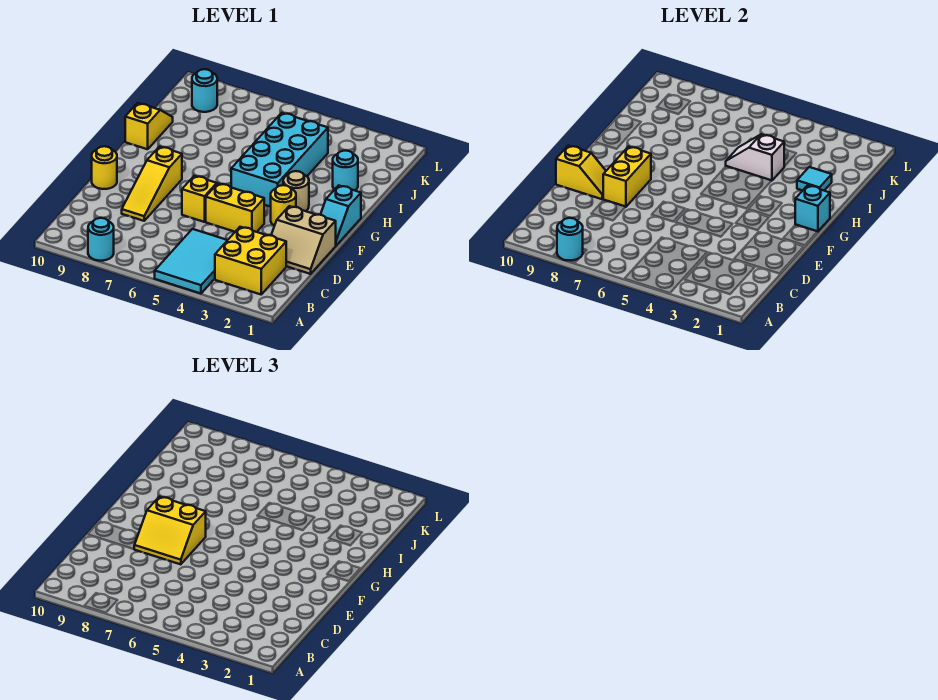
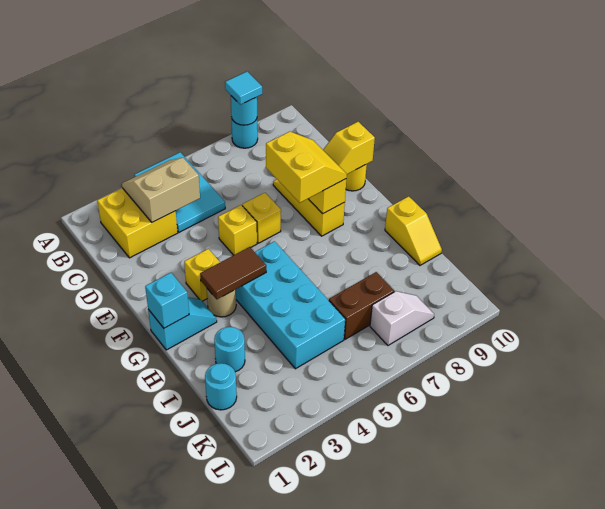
tan 2x2 slope [271,206,336,274] -> tan 2x2 slope moved to [122,158,200,222]
yellow 1x2 brick [206,183,264,232] -> yellow 1x1 brick [218,205,257,255]
yellow 2x2 slope [134,497,206,564] -> yellow 2x2 slope turned to [266,132,347,203]
cyan 1x2 slope [320,185,361,245] -> cyan 1x2 slope turned to [148,297,217,350]
yellow 1x1 round brick [271,185,296,226] -> yellow 1x1 brick [184,249,220,301]
none -> brown 1x2 tile [200,247,266,299]
cyan 1x1 tile [797,167,832,191] -> cyan 1x1 tile moved to [225,72,262,105]
white 1x2 slope [726,134,784,181] -> white 1x2 slope moved to [370,291,434,345]
none -> brown 1x2 brick [329,272,394,339]
cyan 1x1 round brick [192,69,217,112] -> cyan 1x1 round brick moved to [205,363,237,410]

